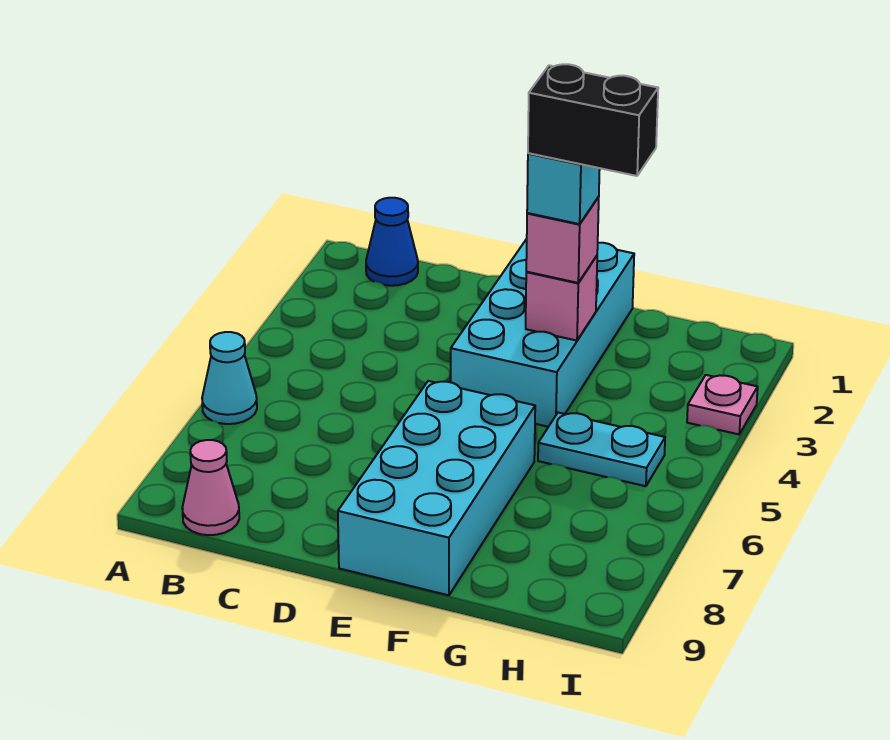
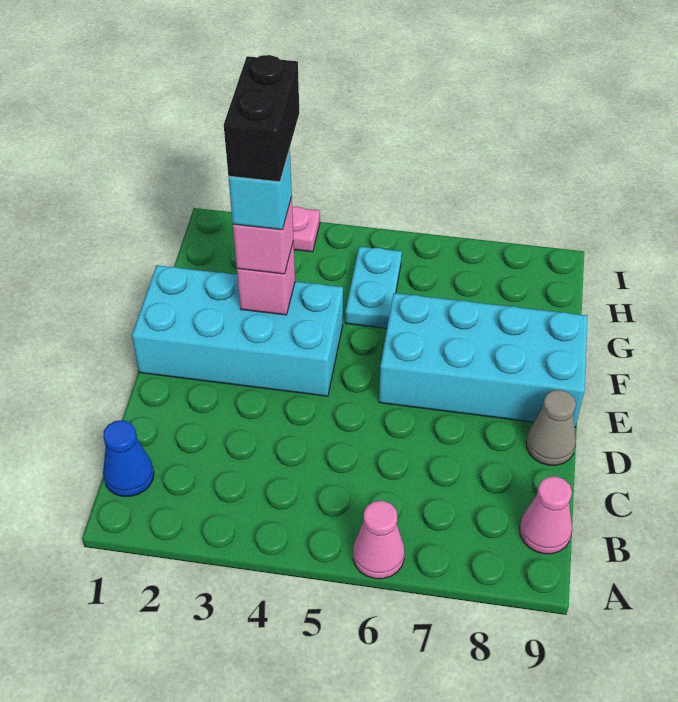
cyan 1x1 cone [202,332,257,424] -> pink 1x1 cone [353,501,405,579]
none -> grey 1x1 cone [526,390,576,465]

